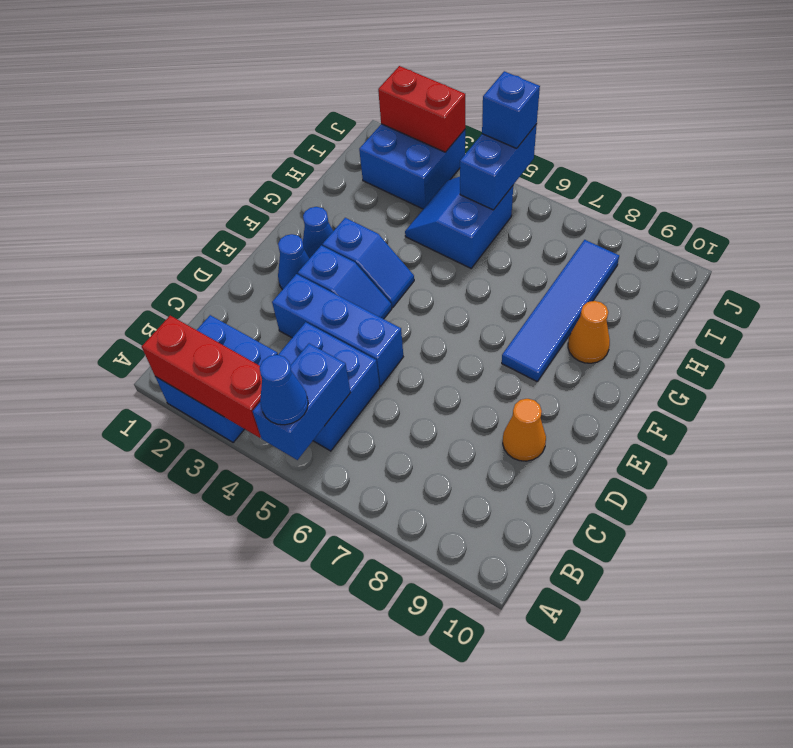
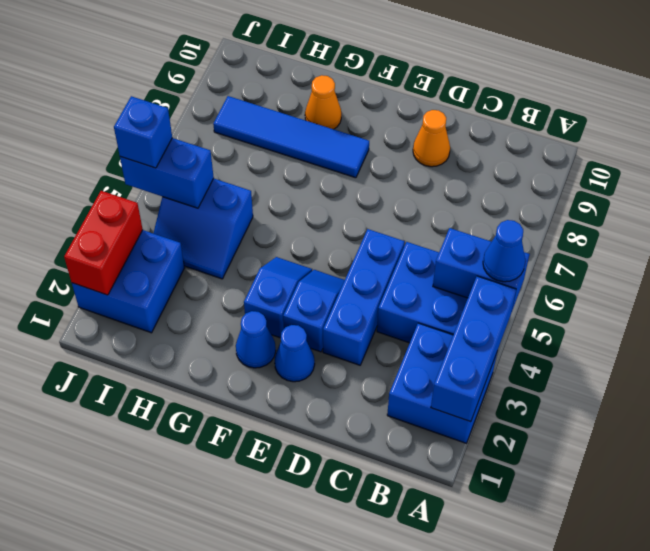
red 1x3 brick [142,316,262,438] -> blue 1x3 brick [431,276,516,422]

